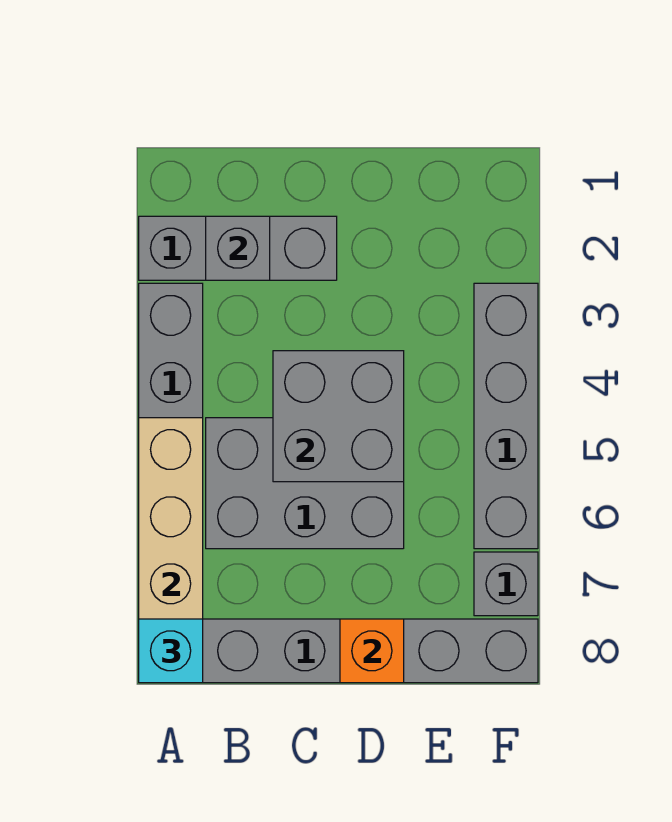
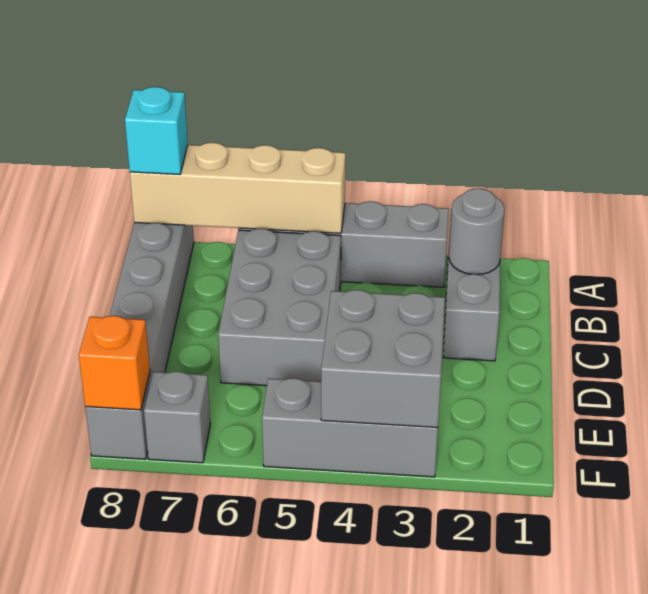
grey 1x1 brick [206,216,270,280] -> grey 1x1 round brick [449,188,505,275]
grey 2x2 brick [273,351,404,482] -> grey 2x2 brick moved to [321,290,445,428]
orange 1x1 brick [340,619,404,683] -> orange 1x1 brick moved to [79,316,150,410]
grey 1x4 brick [474,283,538,549] -> grey 1x3 brick [262,378,438,477]

